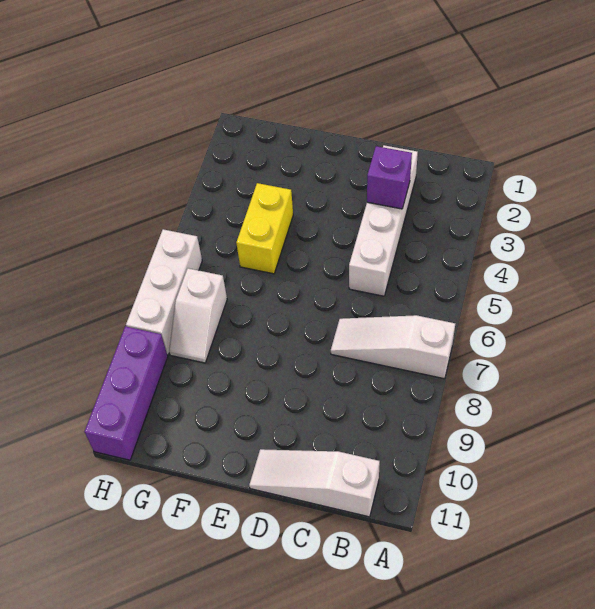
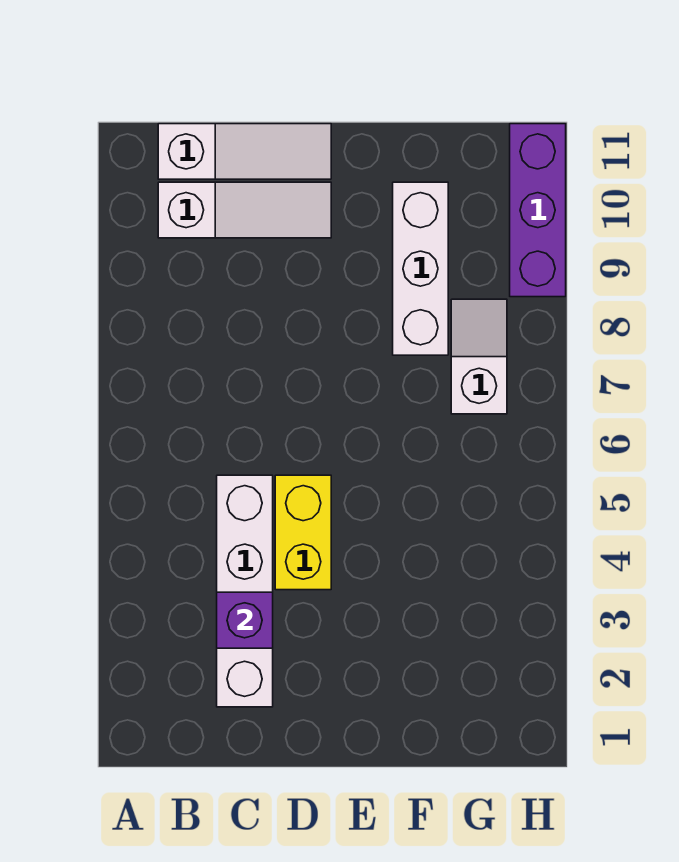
white 1x3 slope [331,315,455,379] -> white 1x3 slope moved to [158,182,331,238]
yellow 1x2 brick [236,183,293,274] -> yellow 1x2 brick moved to [275,475,331,590]
white 1x3 brick [126,229,202,355] -> white 1x3 brick moved to [393,182,448,355]

